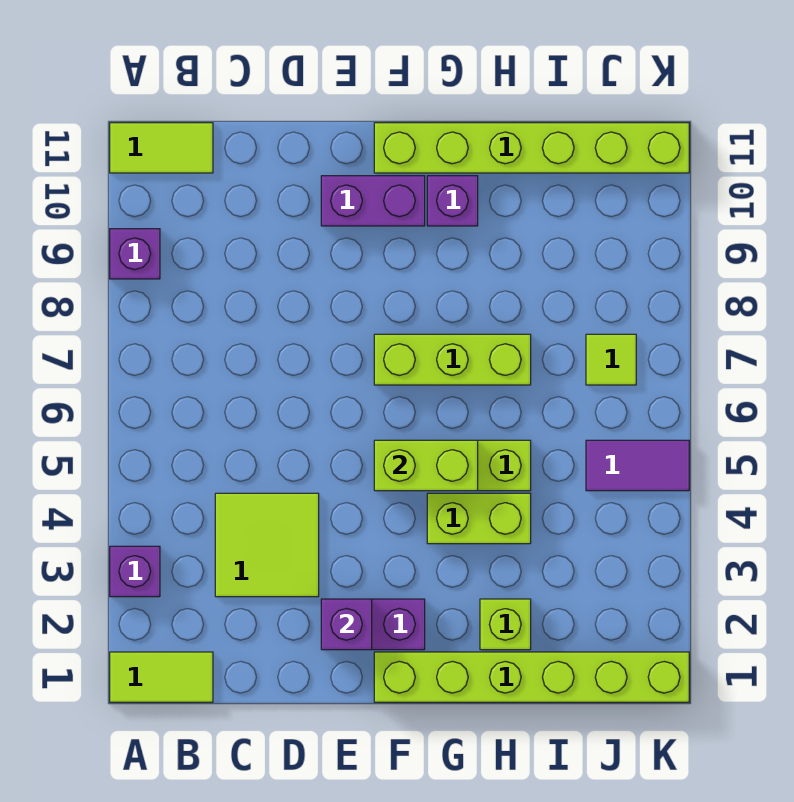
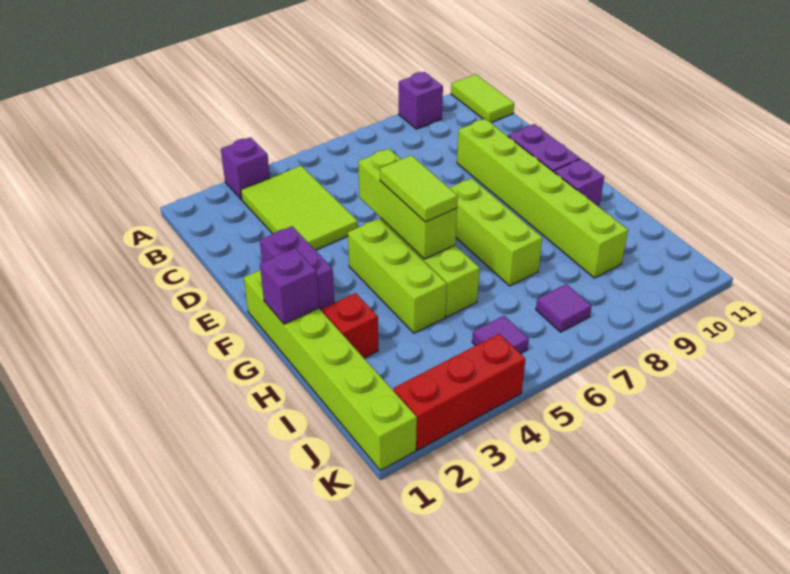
lime 1x2 tile [110,652,213,702] -> lime 1x2 tile moved to [380,155,458,222]
lime 2x2 tile [215,493,319,597] -> lime 2x3 tile [241,166,358,250]
purple 1x1 brick [321,599,372,650] -> purple 1x1 brick moved to [260,248,319,324]
lime 1x2 brick [374,440,478,491] -> lime 1x3 brick [358,149,457,259]
lime 1x6 brick [374,123,689,173] -> lime 1x6 brick moved to [457,119,628,278]
lime 1x2 brick [427,493,531,544] -> lime 1x3 brick [348,219,447,333]
lime 1x1 brick [480,599,531,650] -> red 1x1 brick [322,293,378,358]
purple 1x2 tile [586,440,689,491] -> purple 1x1 tile [472,316,529,354]
lime 1x1 tile [586,334,636,385] -> purple 1x1 tile [536,284,592,332]
none -> red 1x3 brick [394,334,525,450]

